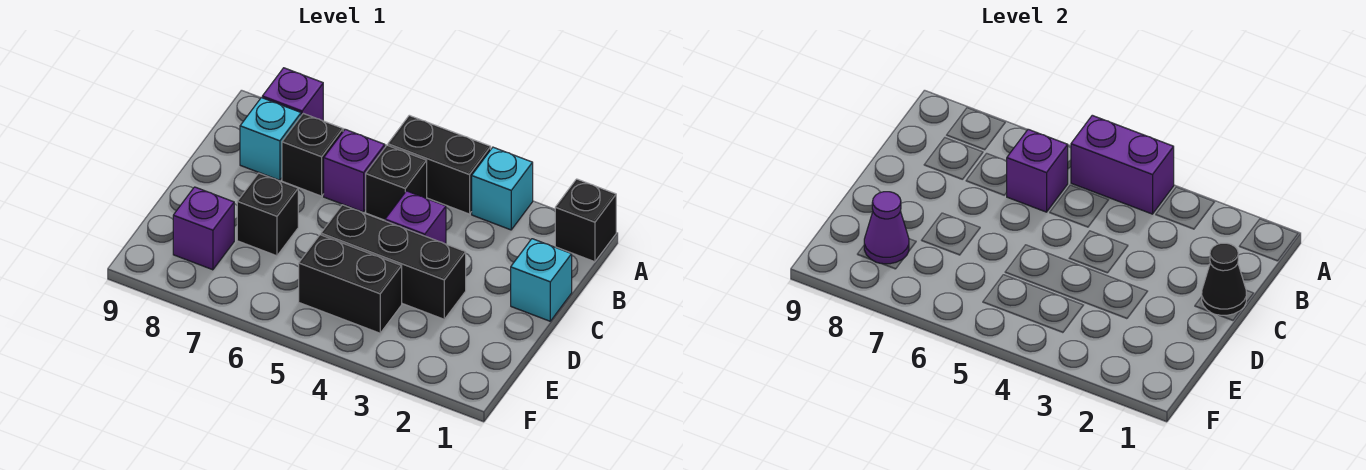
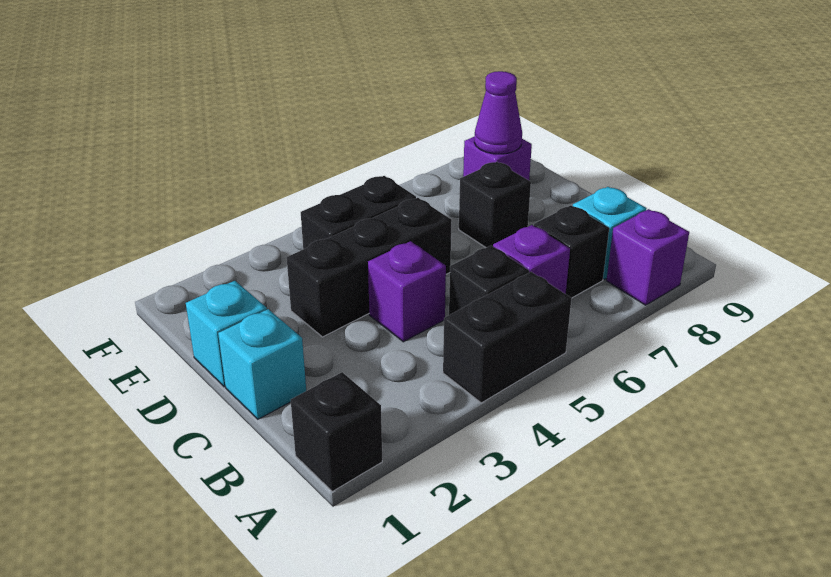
cyan 1x1 brick [472,147,533,230] -> cyan 1x1 brick moved to [186,281,267,387]
purple 1x2 brick [1071,115,1174,214] -> none
purple 1x1 brick [1007,129,1068,212] -> none
black 1x1 cone [1202,243,1246,315] -> none

